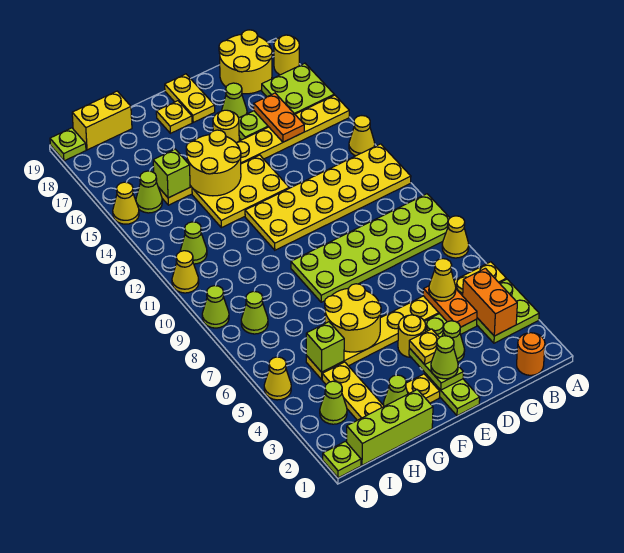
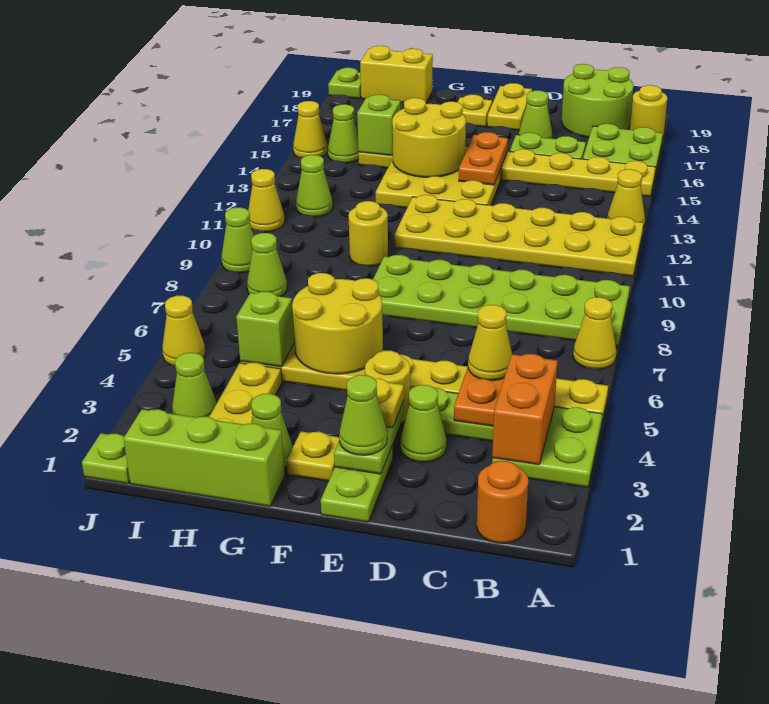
yellow 2x2 round brick [219,30,272,94] -> lime 2x2 round brick [561,64,633,137]
orange 1x2 plate [254,93,304,142] -> orange 1x2 plate moved to [459,132,508,185]
yellow 1x1 round brick [213,110,239,143] -> yellow 1x1 round brick moved to [348,201,388,266]

